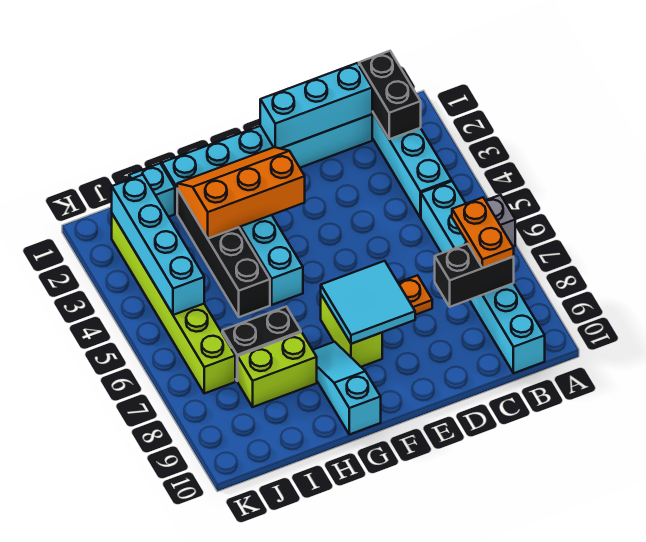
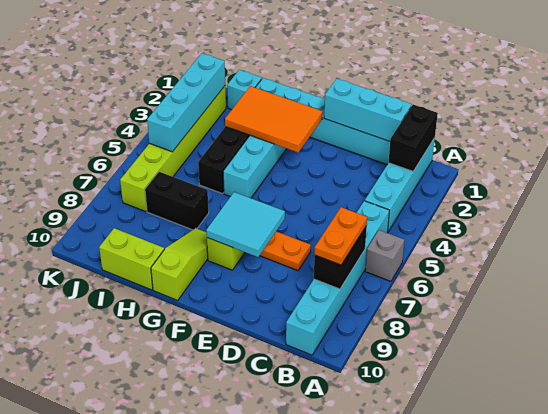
black 1x2 brick [435,244,514,307] -> black 1x2 brick turned to [314,226,367,289]
orange 2x3 slope [177,147,305,239] -> orange 2x3 tile [225,86,323,152]
cyan 1x3 slope [313,342,381,434] -> lime 1x3 slope [151,228,208,300]
lime 1x2 brick [238,332,317,407] -> lime 1x2 brick moved to [99,228,164,290]

